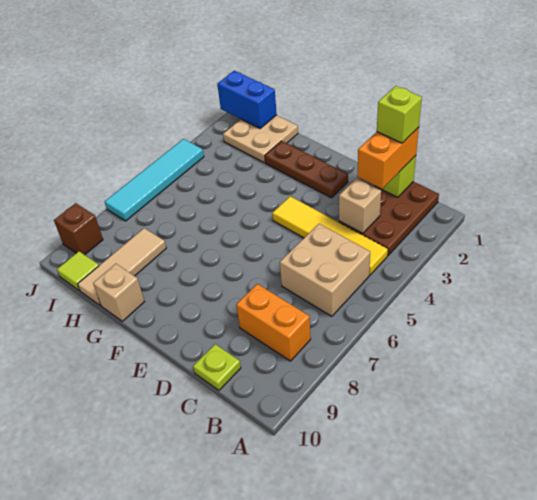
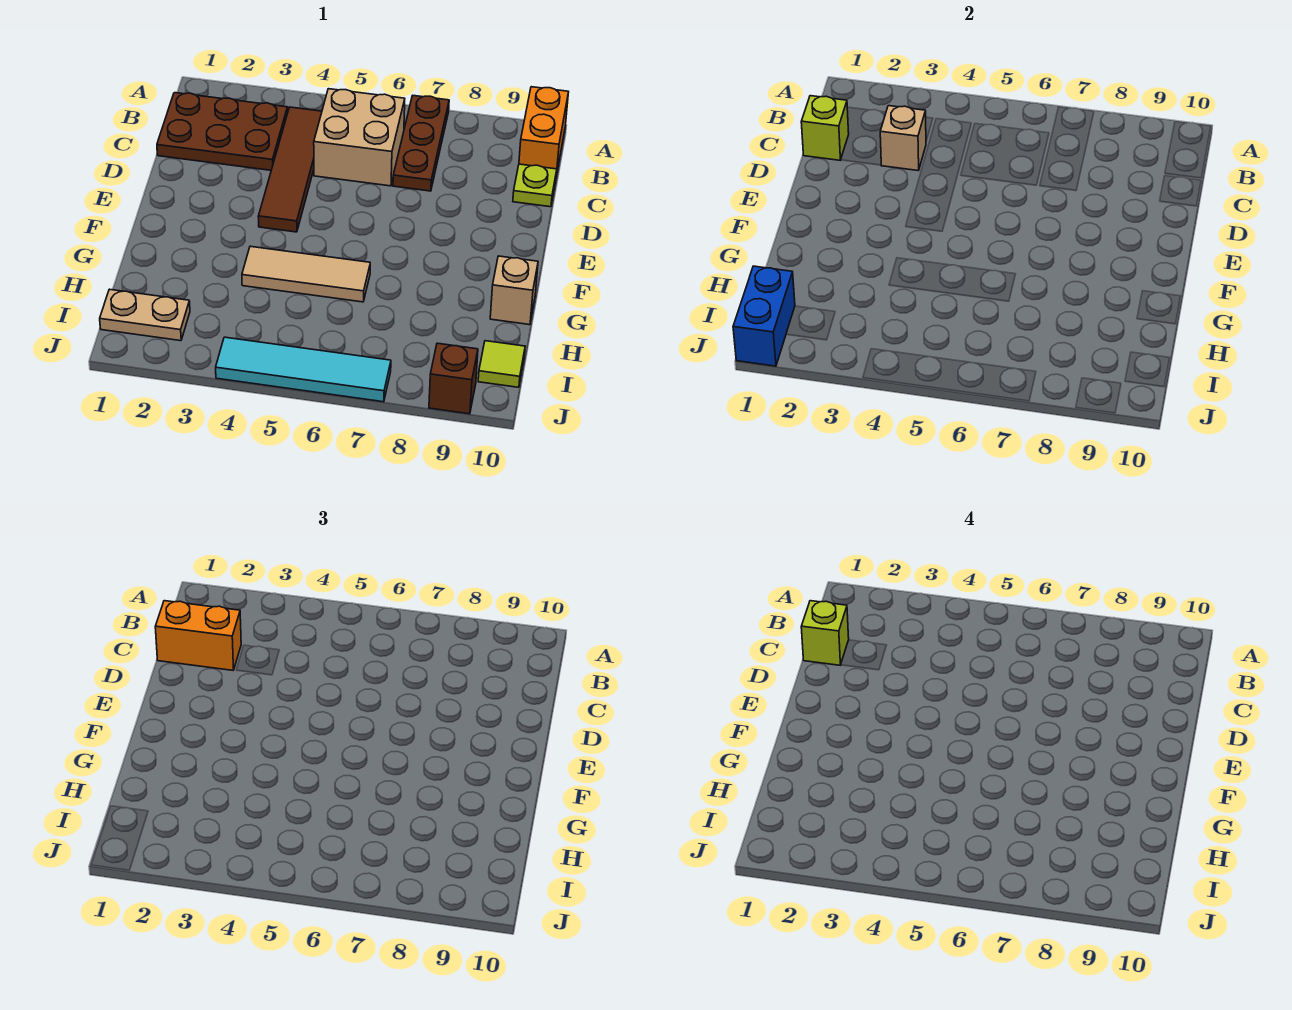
yellow 1x4 tile [272,196,388,275] -> brown 1x4 tile [258,107,322,232]
orange 1x2 brick [236,284,311,361] -> orange 1x2 brick moved to [519,87,568,176]
brown 1x3 plate [265,141,348,198] -> brown 1x3 plate moved to [393,96,449,191]
tan 2x2 plate [223,115,298,163] -> tan 1x2 plate [100,289,190,341]
tan 1x3 tile [78,228,166,306] -> tan 1x3 tile moved to [242,246,370,302]

